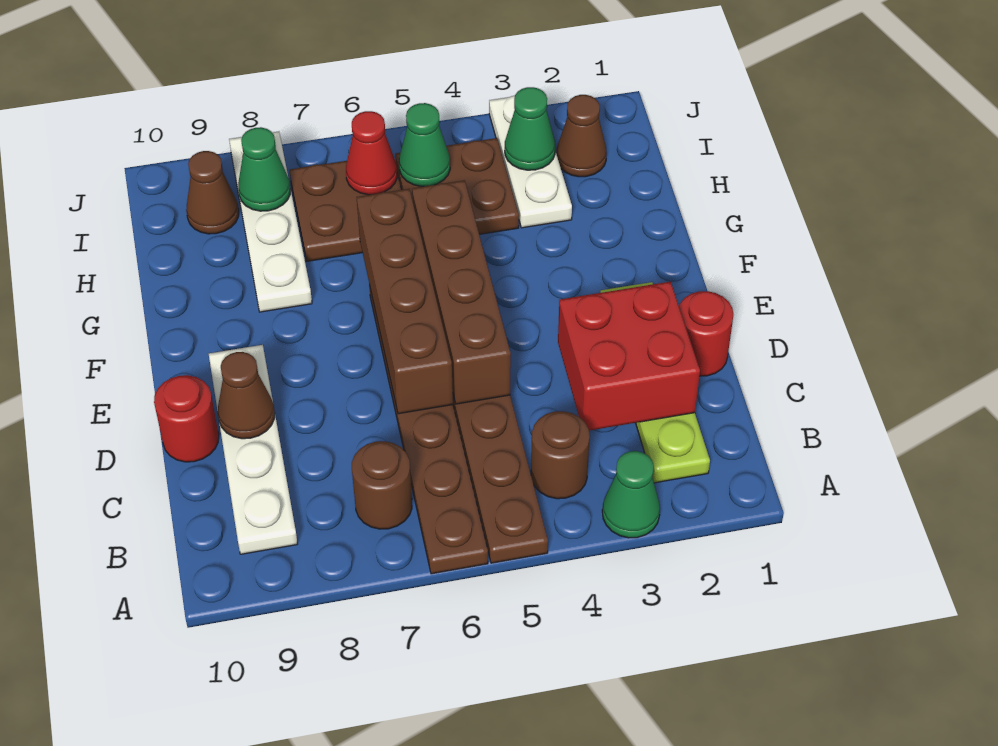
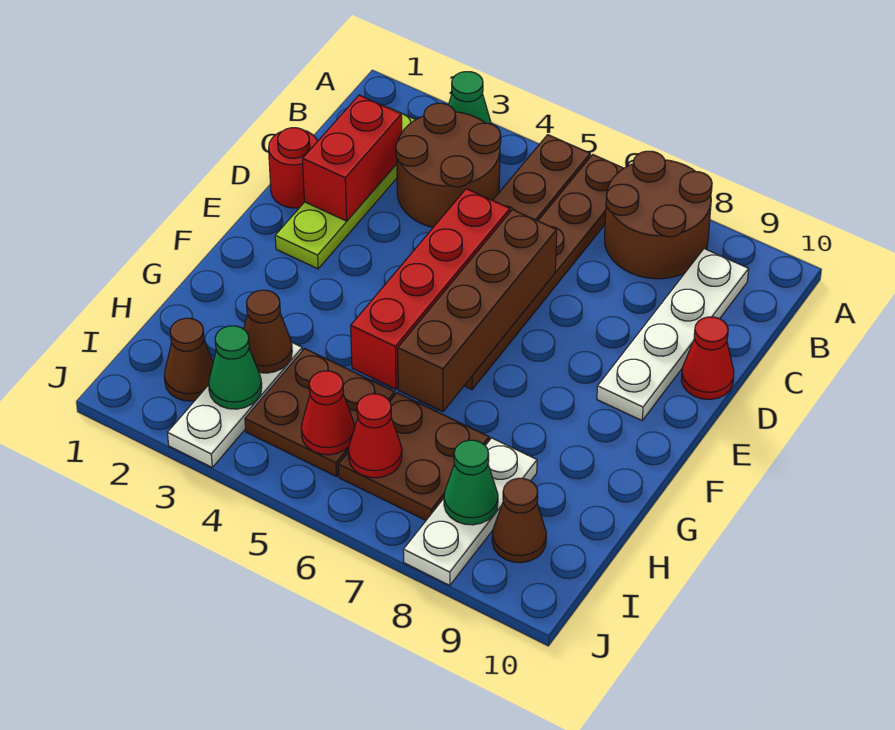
brown 1x1 round brick [531,411,590,499] -> brown 2x2 round brick [396,103,501,227]
brown 1x1 round brick [352,441,412,529] -> brown 2x2 round brick [605,151,712,279]
red 2x2 brick [558,282,700,431] -> red 1x2 brick [303,95,402,221]
brown 1x4 brick [412,180,511,404] -> red 1x4 brick [351,189,510,389]
brown 1x1 cone [218,352,275,439] -> brown 1x1 cone moved to [244,290,292,373]
red 1x1 round brick [154,375,219,462] -> red 1x1 cone [681,317,734,399]
white 1x4 plate [229,132,312,312] -> white 1x3 plate [403,438,537,585]
green 1x1 cone [399,103,450,186] -> red 1x1 cone [301,371,355,455]

